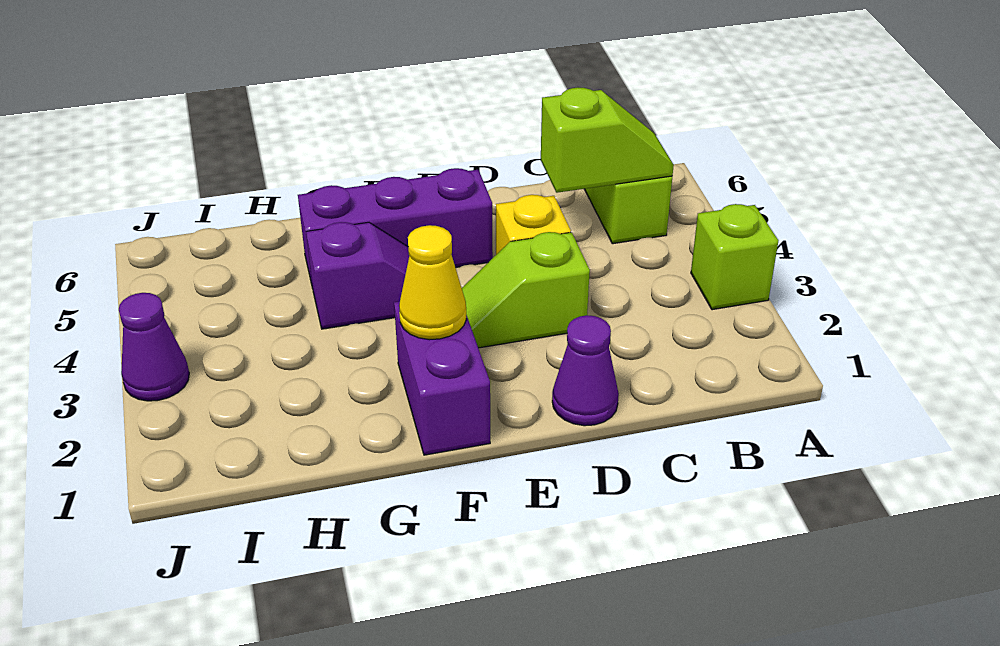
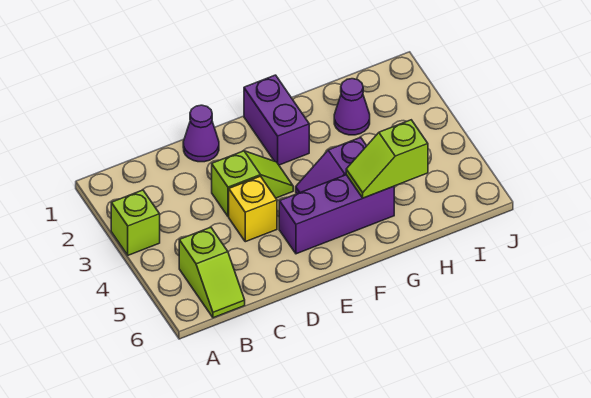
lime 1x2 slope [541,88,674,193] -> lime 1x2 slope moved to [346,120,428,198]
yellow 1x1 cone [399,225,466,340] -> none
purple 1x1 cone [119,293,189,401] -> purple 1x1 cone moved to [334,79,370,135]

